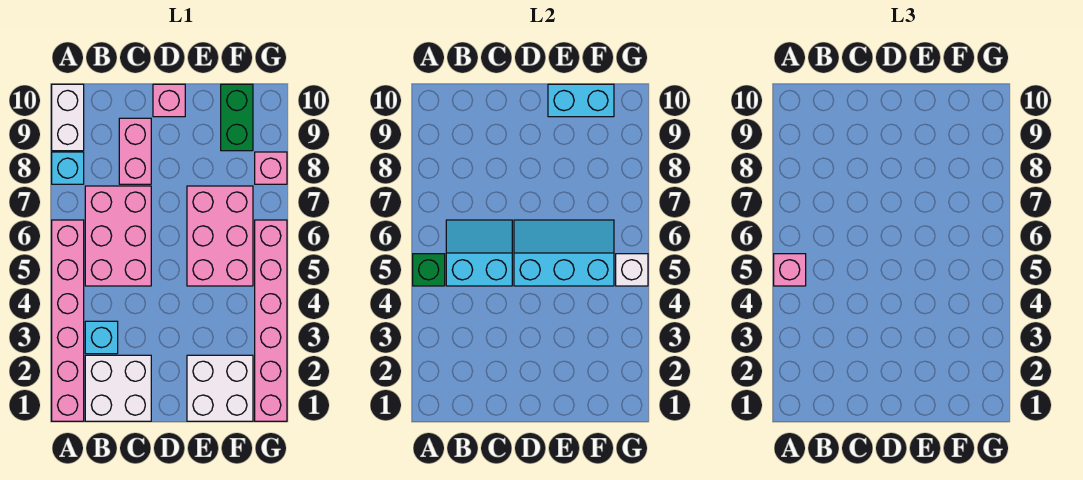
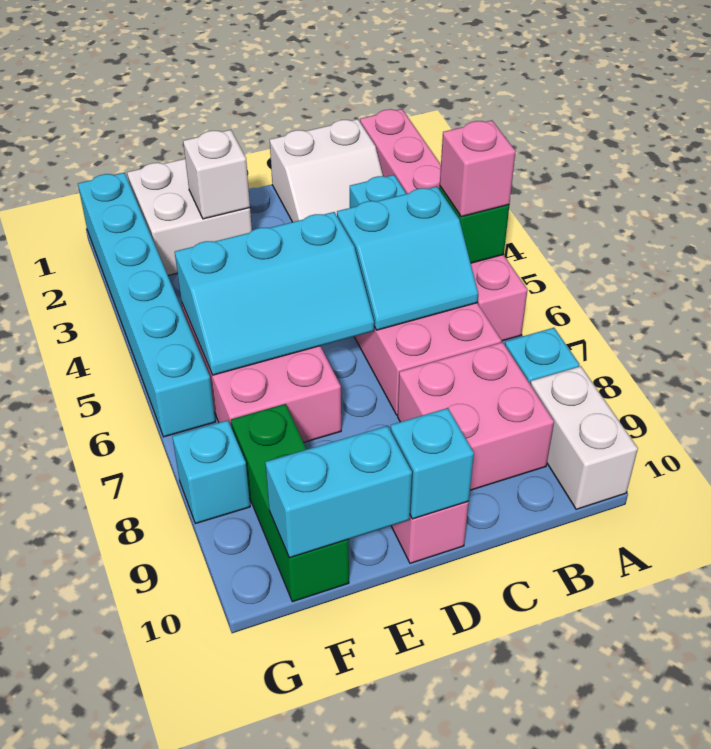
white 2x2 brick [85,355,151,421] -> white 2x2 slope [270,119,383,222]
pink 1x2 brick [119,118,151,184] -> pink 2x2 brick [398,342,554,490]
none -> cyan 1x1 brick [390,408,474,519]
green 1x2 brick [221,84,253,151] -> green 1x3 brick [231,404,349,602]
pink 1x6 brick [255,220,287,421] -> cyan 1x6 brick [78,173,216,437]
white 1x1 brick [616,254,648,286] -> white 1x1 brick moved to [183,130,250,219]
pink 1x1 brick [255,152,287,184] -> cyan 1x1 brick [172,420,250,524]

